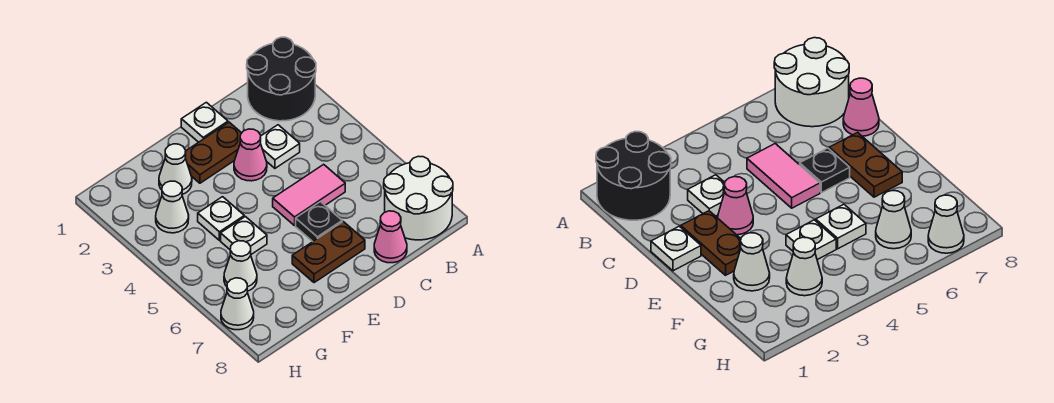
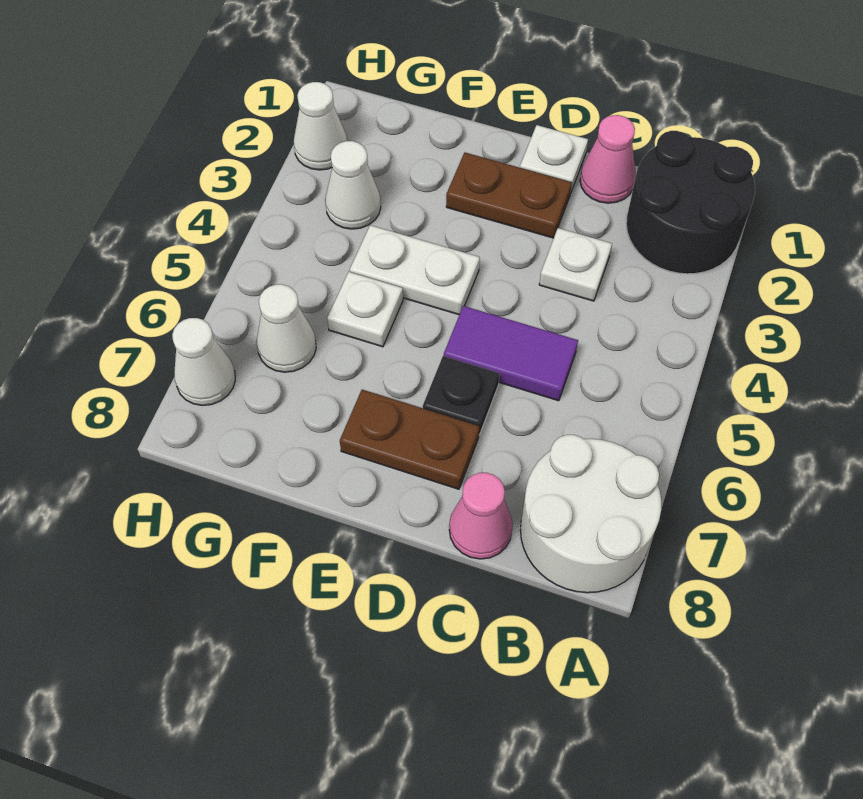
pink 1x2 tile [273,164,345,226] -> purple 1x2 tile [444,306,578,401]
pink 1x1 cone [234,129,267,181] -> pink 1x1 cone moved to [580,115,636,203]
white 1x1 cone [159,144,192,194] -> white 1x1 cone moved to [294,82,347,170]
white 1x1 plate [198,197,244,240] -> white 1x2 plate [350,225,480,315]

